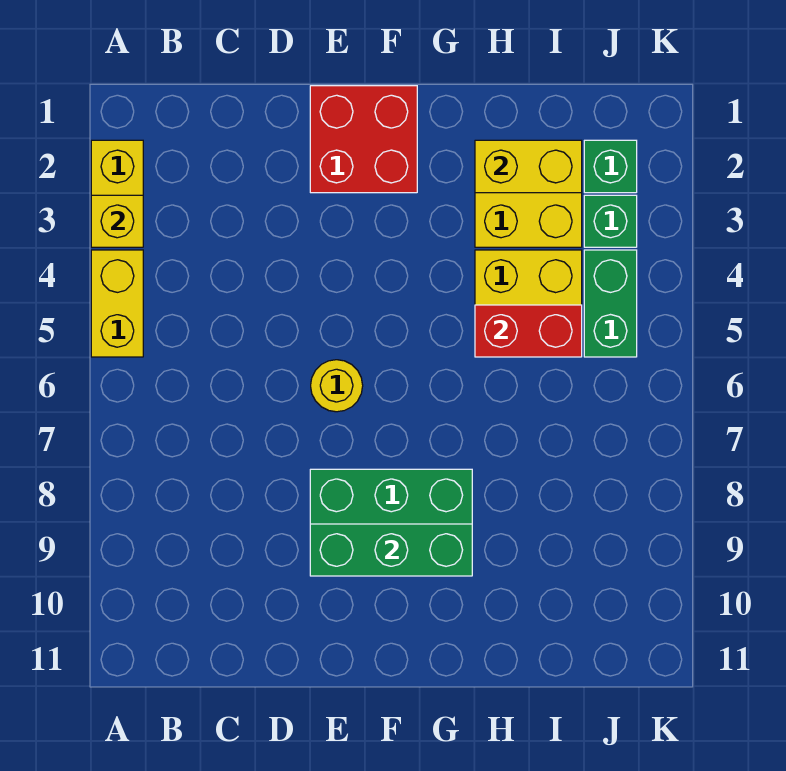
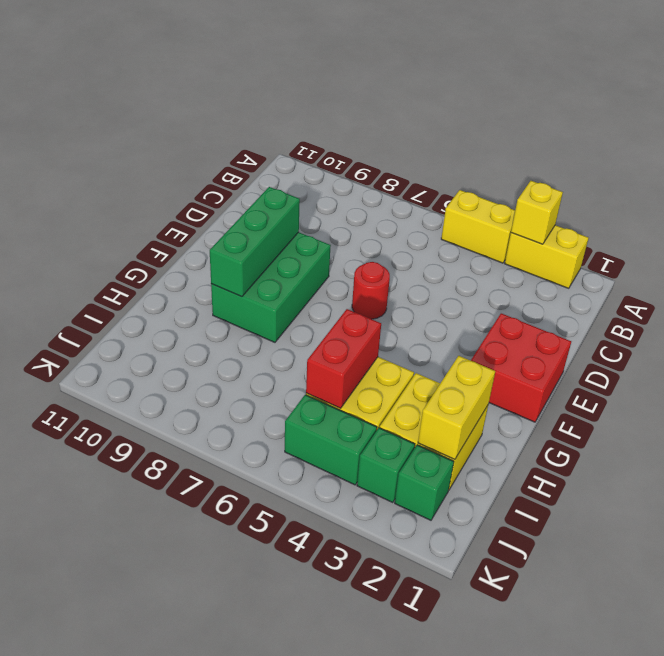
yellow 1x1 round brick [311,360,363,412] -> red 1x1 round brick [352,262,390,319]

